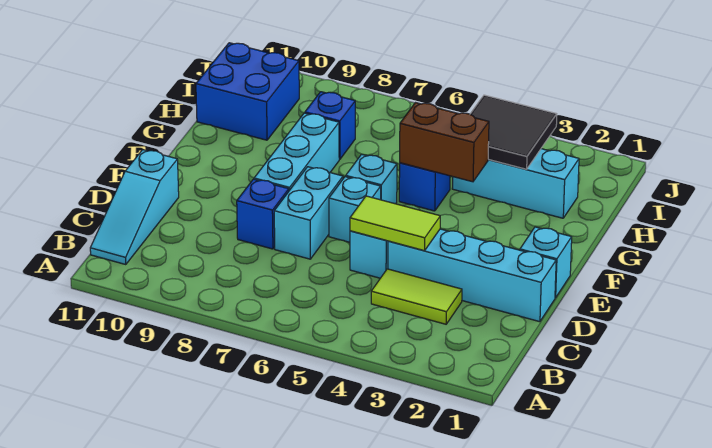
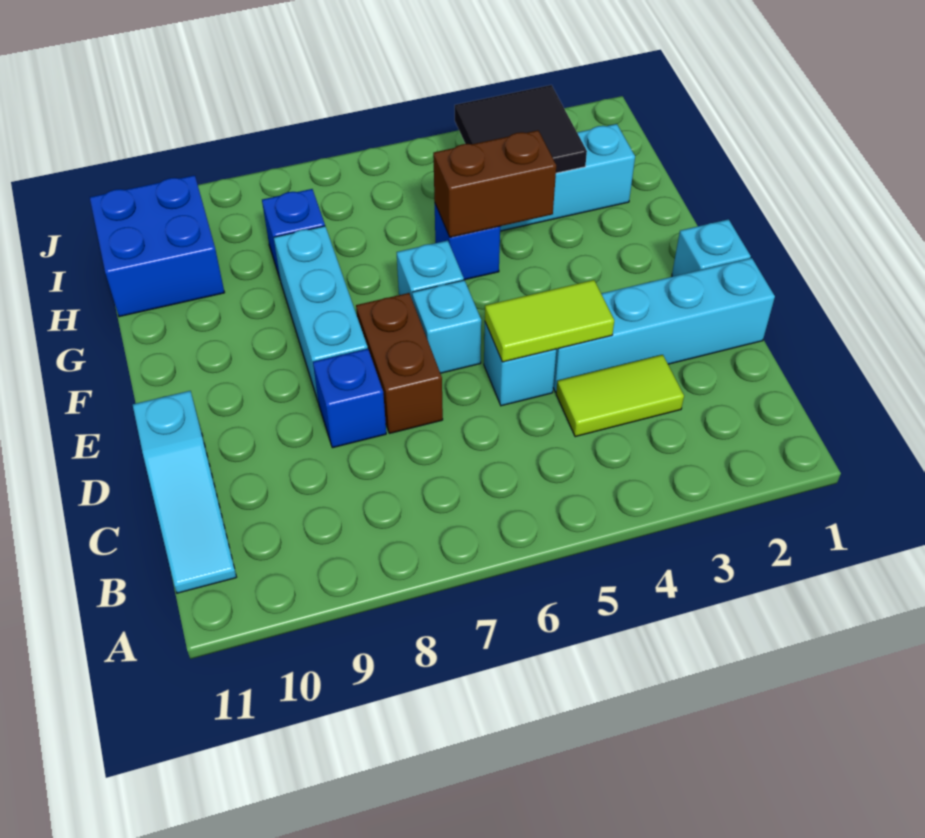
cyan 1x2 brick [274,167,343,259] -> brown 1x2 brick [356,293,443,433]

